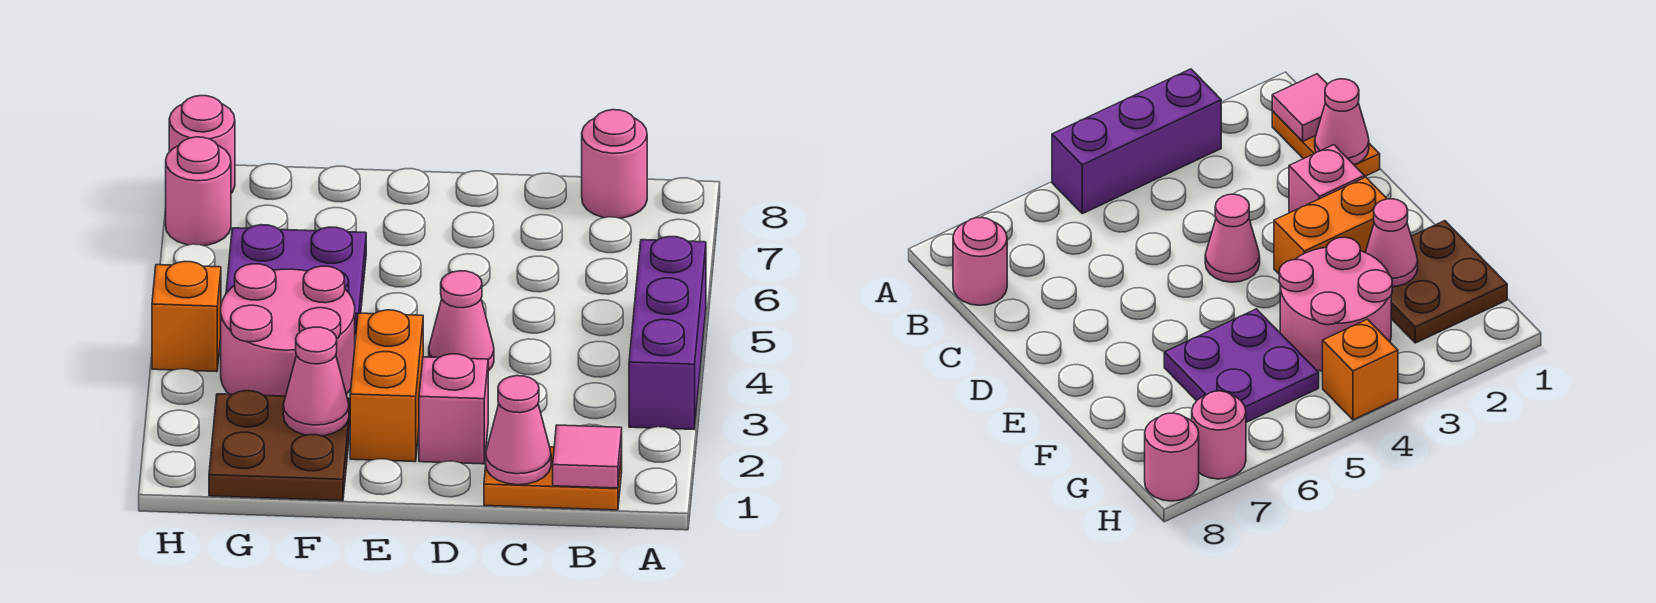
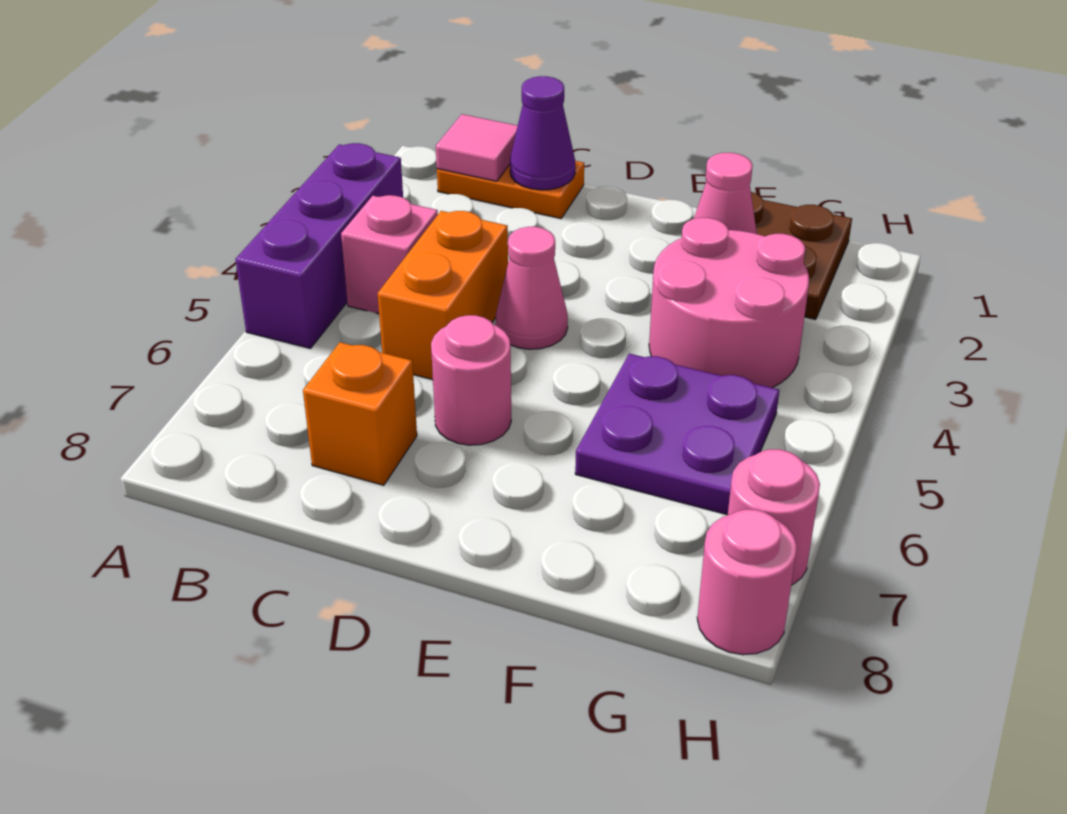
pink 1x1 round brick [582,110,647,218] -> pink 1x1 round brick moved to [431,315,511,445]
pink 1x1 cone [486,376,551,485] -> purple 1x1 cone [510,76,575,190]
pink 1x1 brick [419,354,488,464] -> pink 1x1 brick moved to [341,195,438,314]
orange 1x2 brick [350,310,423,462] -> orange 1x2 brick moved to [378,211,508,380]
orange 1x1 brick [152,261,221,372] -> orange 1x1 brick moved to [303,342,417,485]

